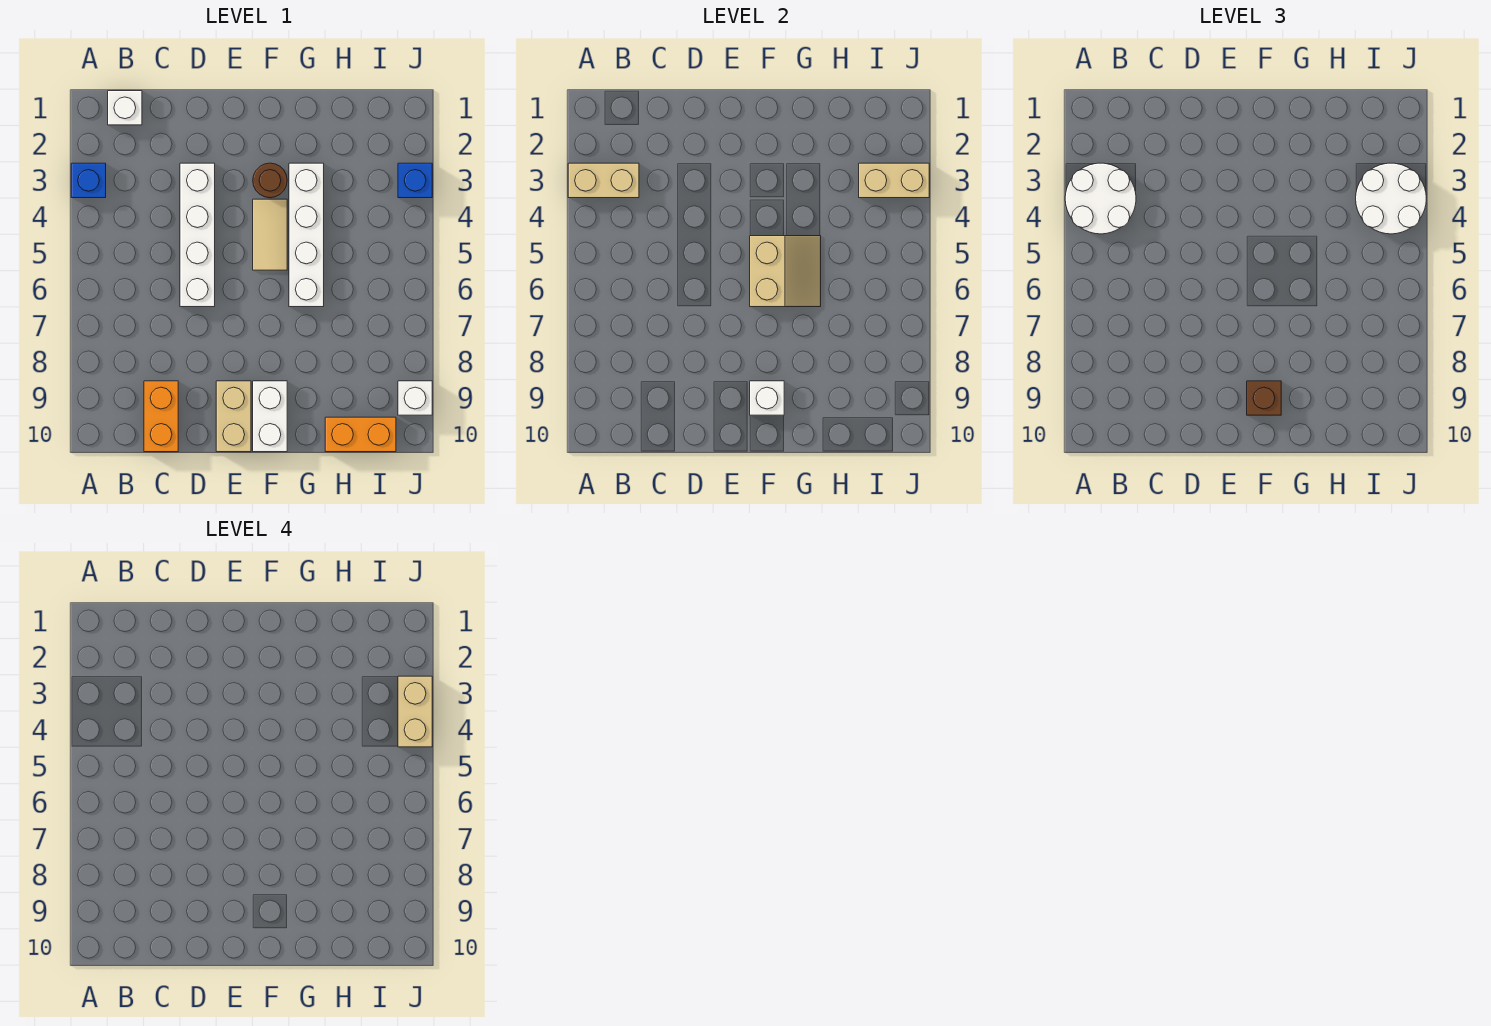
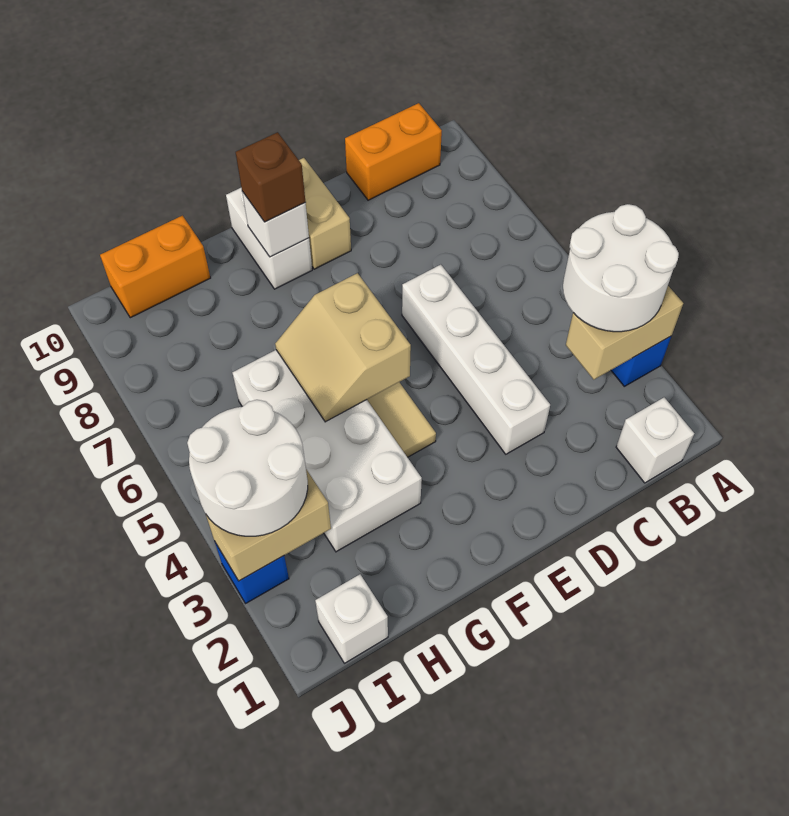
orange 1x2 brick [144,381,178,452] -> orange 1x2 brick turned to [345,103,442,200]
brown 1x1 round brick [253,163,287,198] -> none
white 1x4 brick [289,163,324,307] -> white 2x4 brick [232,350,422,552]
tan 1x2 brick [398,676,432,747] -> none
white 1x1 brick [398,381,432,415] -> white 1x1 brick moved to [315,574,388,663]

